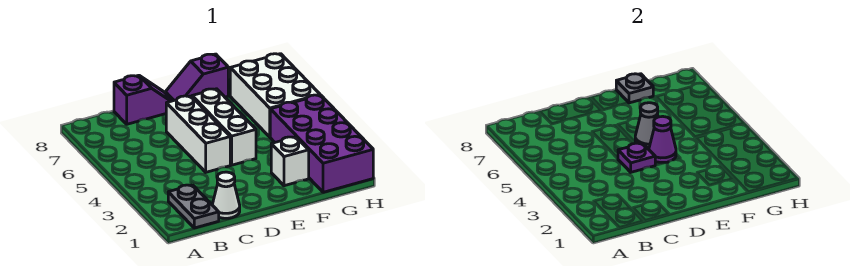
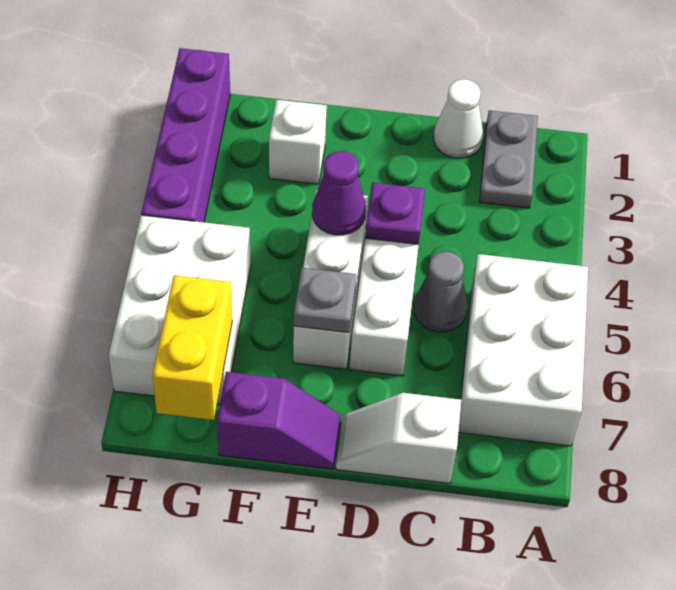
none -> white 2x3 brick [458,254,588,446]
purple 1x2 slope [114,75,172,124] -> white 1x2 slope [336,393,461,483]
grey 1x1 cone [635,103,658,149] -> grey 1x1 cone moved to [414,252,467,332]
grey 1x1 plate [616,74,653,103] -> grey 1x1 plate moved to [294,268,356,332]
purple 2x4 brick [270,95,373,192] -> purple 1x4 brick [141,48,230,222]
none -> yellow 1x2 brick [152,275,232,420]

